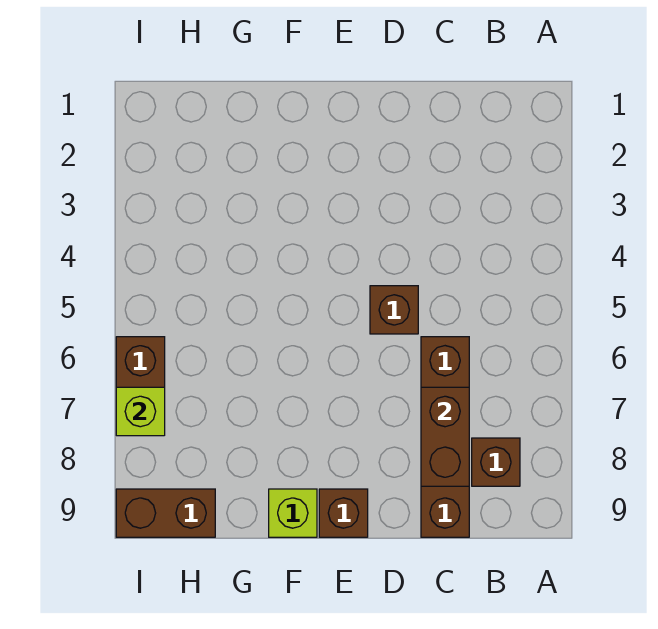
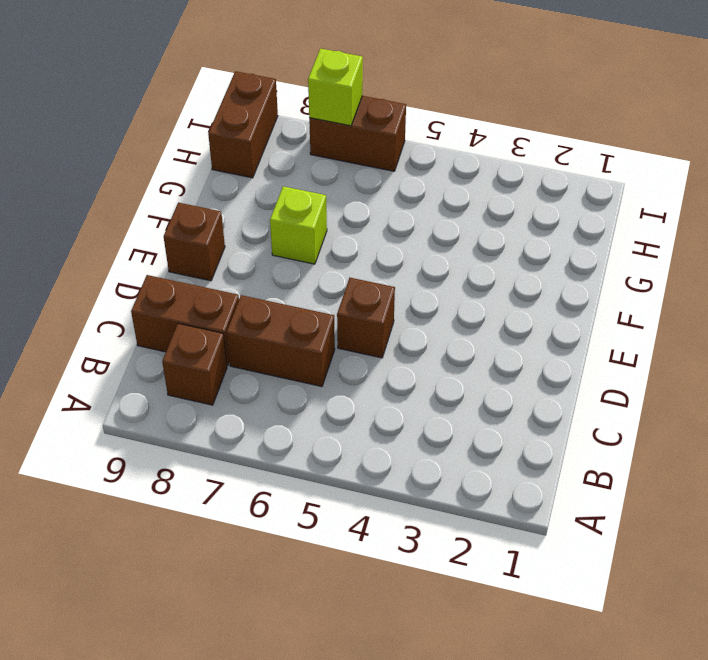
brown 1x2 brick [421,387,469,486] -> none
lime 1x1 brick [269,489,317,537] -> lime 1x1 brick moved to [270,186,327,264]

